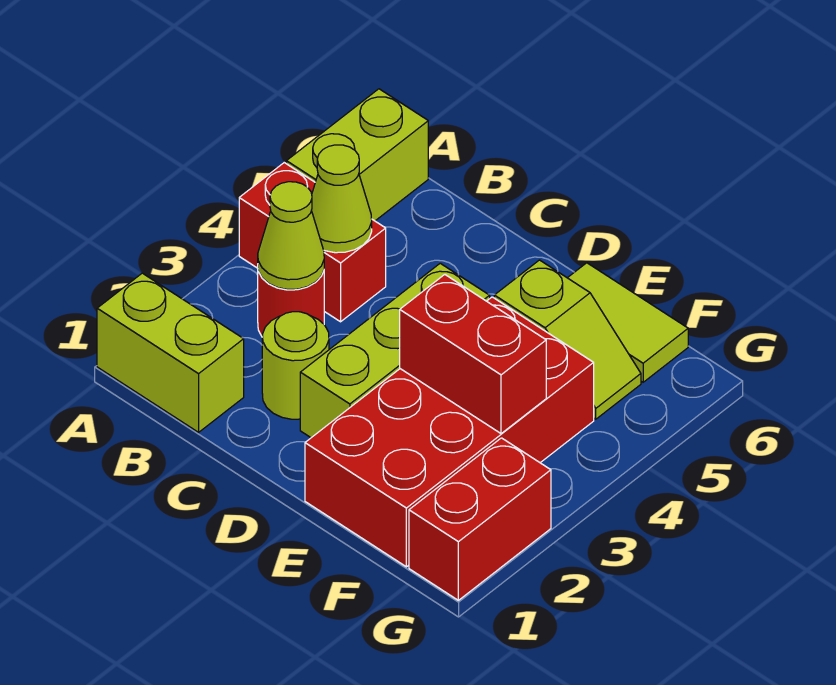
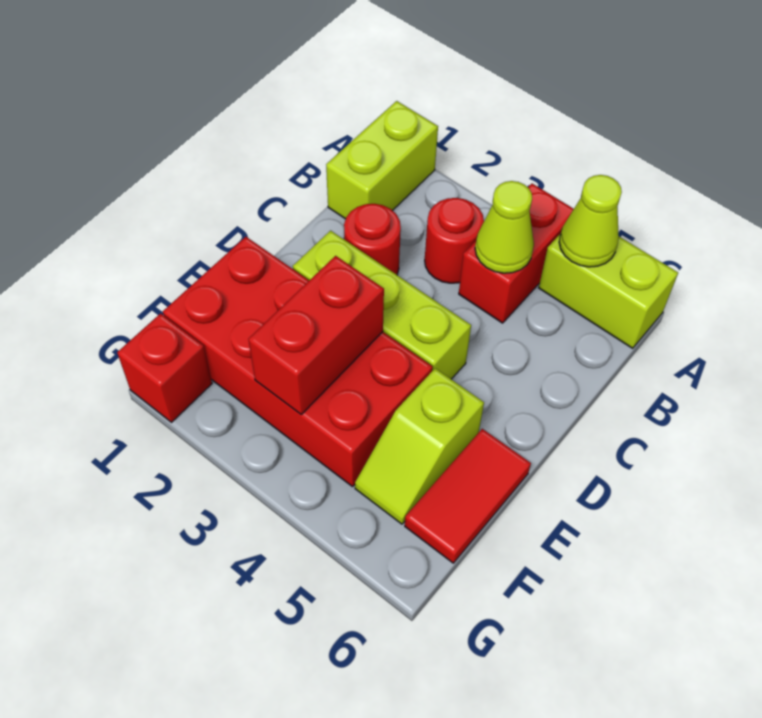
lime 1x1 cone [258,182,324,289] -> lime 1x1 cone moved to [559,175,622,267]
lime 1x1 round brick [262,312,329,419] -> red 1x1 round brick [344,204,401,275]
lime 1x2 tile [568,263,688,382] -> red 1x2 tile [405,429,531,563]
red 1x2 brick [409,438,551,600] -> red 1x1 brick [117,314,212,422]

